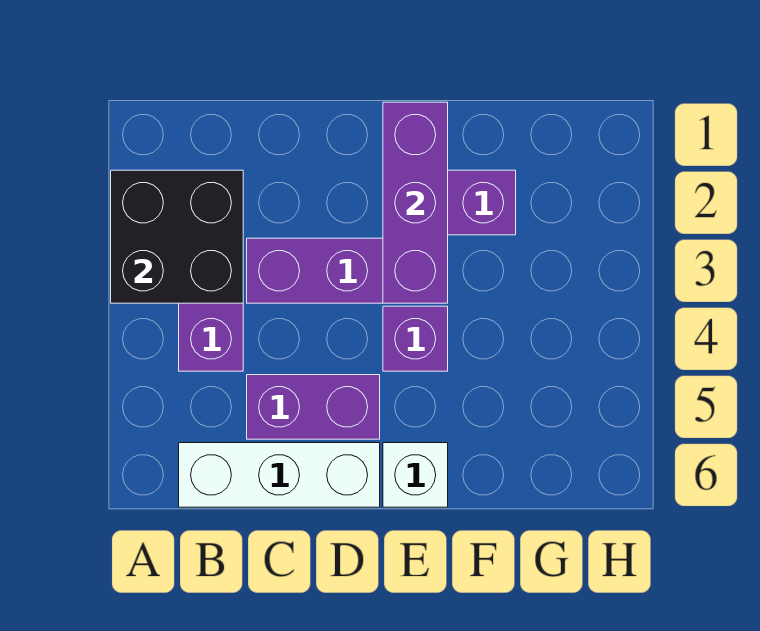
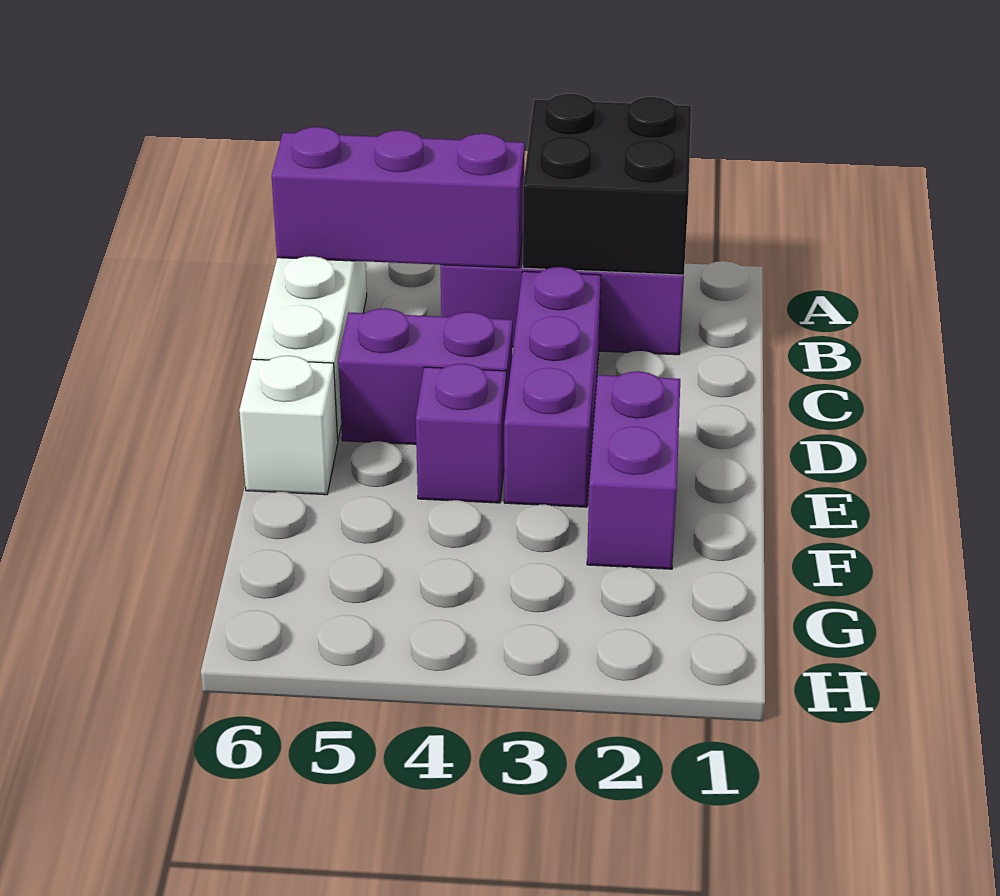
purple 1x2 brick [247,375,380,439] -> purple 1x2 brick turned to [338,308,513,444]
purple 1x3 brick [383,102,448,303] -> purple 1x3 brick moved to [272,127,525,268]

